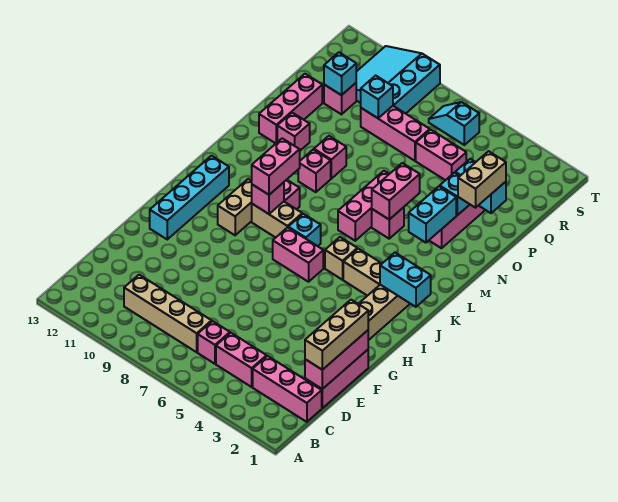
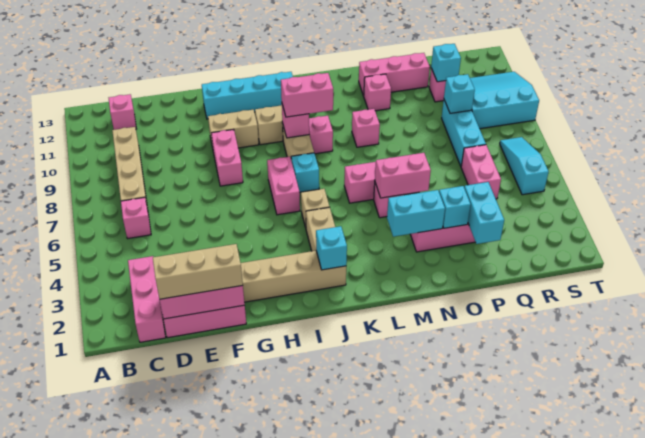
pink 1x2 brick [216,333,267,387] -> pink 1x2 brick moved to [211,129,243,186]
cyan 1x2 brick [380,253,431,307] -> cyan 1x1 brick [316,226,347,270]
pink 1x1 brick [314,136,346,179] -> pink 1x1 brick moved to [109,94,136,130]
tan 1x2 brick [458,151,506,208] -> tan 1x2 brick moved to [208,110,259,148]
pink 1x3 brick [361,106,430,161] -> cyan 1x3 brick [442,100,486,166]
cyan 1x2 slope [429,102,479,145] -> cyan 1x3 slope [500,137,549,195]

